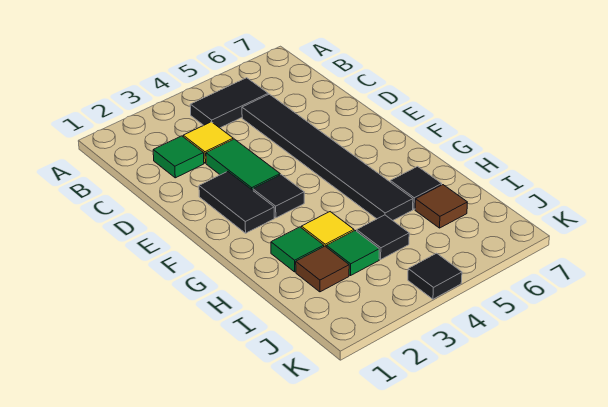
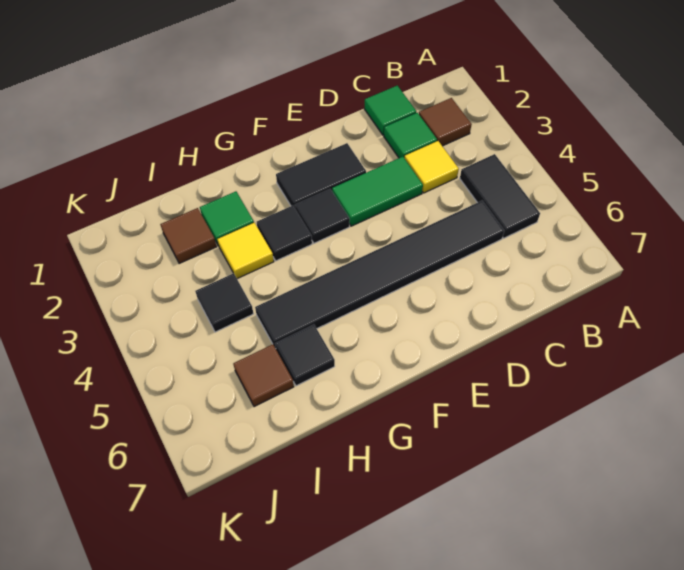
none -> brown 1x1 tile [419,98,472,146]
green 1x1 tile [326,231,379,276] -> green 1x1 tile moved to [364,86,416,135]
black 1x1 tile [408,253,462,299] -> black 1x1 tile moved to [257,206,312,261]

